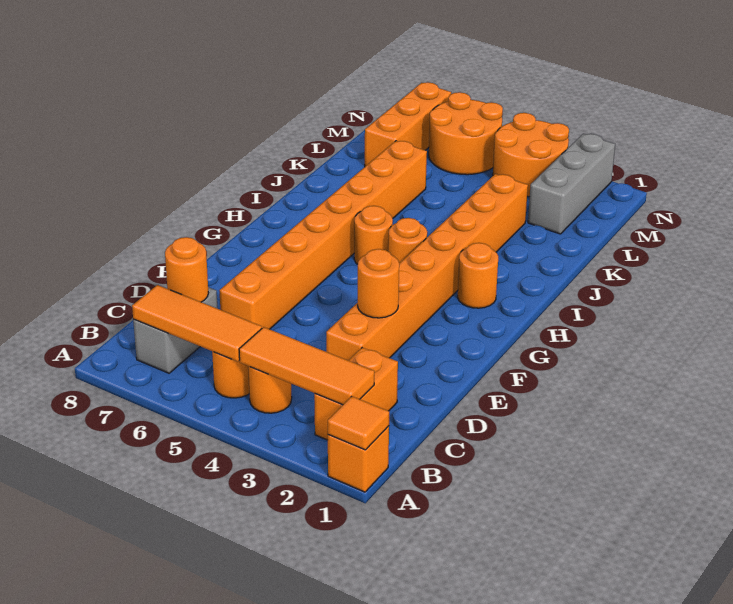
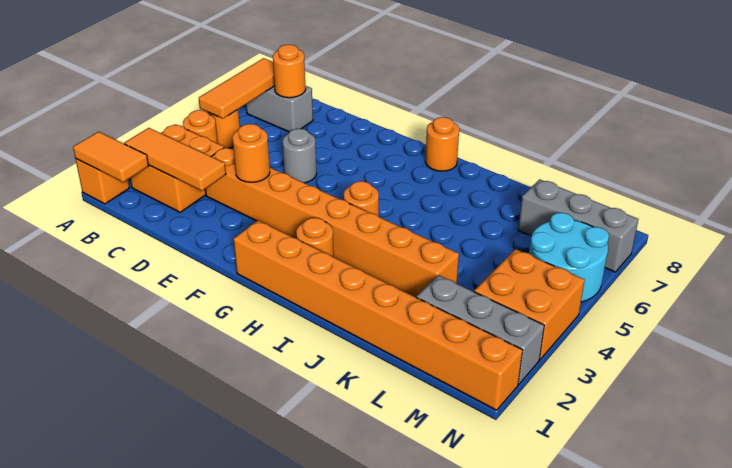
orange 1x1 tile [328,396,389,450] -> orange 1x2 tile [73,132,149,182]
orange 1x2 brick [314,348,398,440] -> orange 2x2 brick [130,124,224,212]
orange 1x3 tile [239,327,374,405] -> orange 1x3 tile turned to [124,128,226,191]
orange 1x8 brick [219,141,427,329] -> orange 1x8 brick moved to [233,220,523,410]
none -> grey 1x1 round brick [282,129,317,183]
orange 1x1 round brick [354,206,393,264] -> orange 1x1 round brick moved to [425,117,459,171]
orange 1x3 brick [365,82,451,166] -> grey 1x3 brick [518,179,638,272]
orange 2x2 round brick [493,113,569,197] -> orange 2x2 brick [474,249,585,360]
orange 2x2 round brick [429,92,503,175] -> cyan 2x2 round brick [529,213,609,302]

